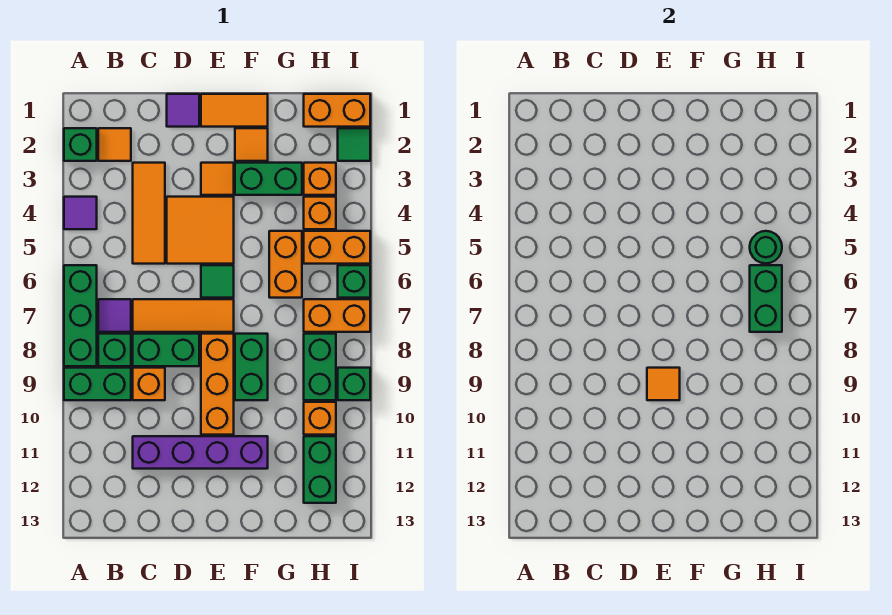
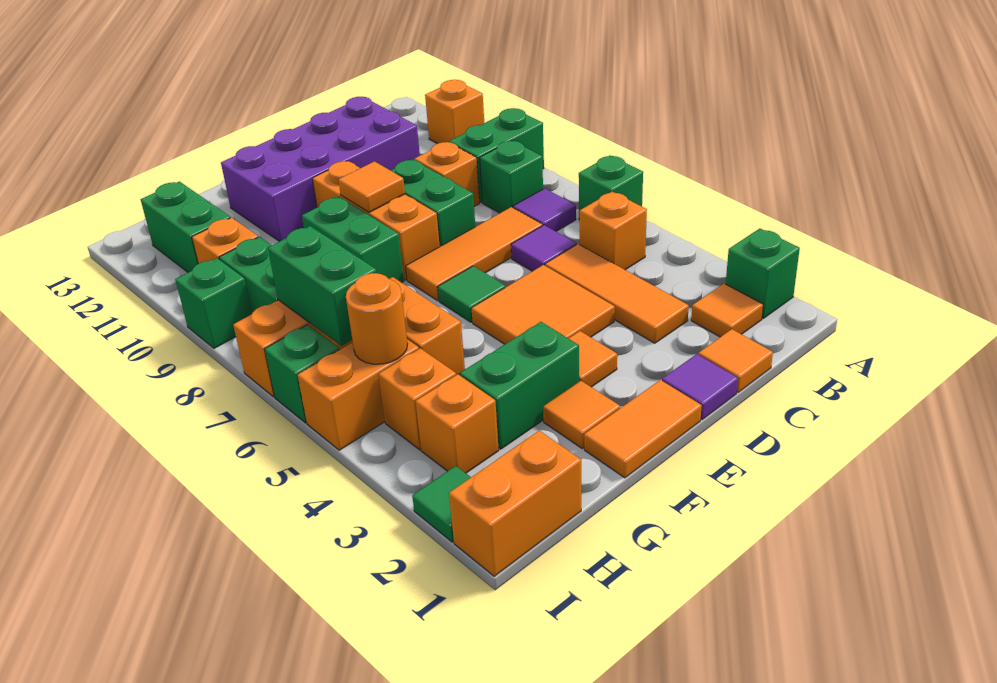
purple 1x1 tile [64,197,97,229] -> purple 1x1 tile moved to [511,225,577,271]
green 1x3 brick [64,265,97,366] -> green 1x1 brick [579,156,643,220]
none -> orange 1x1 brick [425,80,484,144]
none -> orange 1x1 brick [580,192,647,270]
none -> orange 1x1 tile [698,329,773,392]
green 1x2 brick [133,334,199,366] -> green 1x2 brick turned to [391,159,475,246]
purple 1x4 brick [133,436,268,469] -> purple 2x4 brick [221,97,420,241]
green 1x1 round brick [750,231,782,263] -> orange 1x1 round brick [346,273,408,364]

